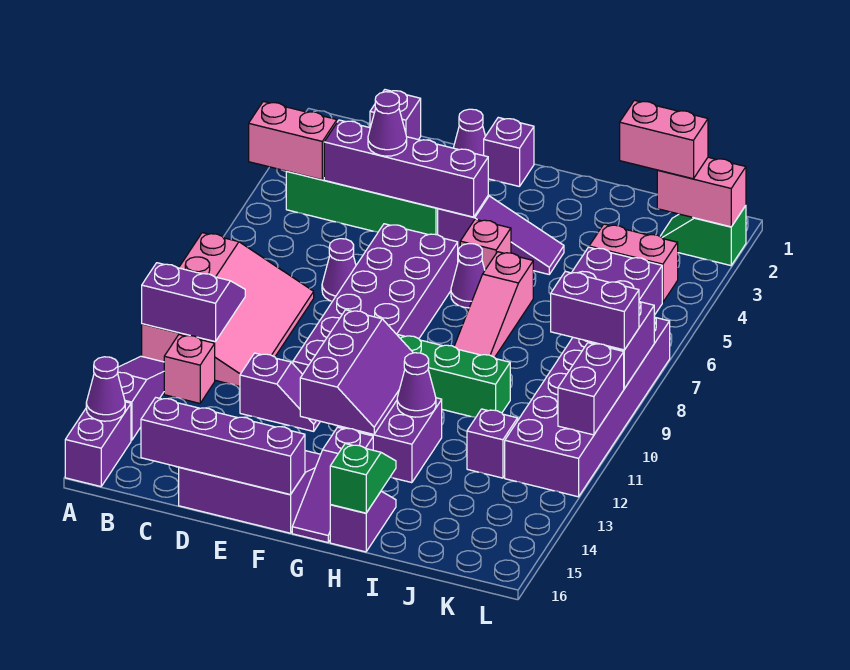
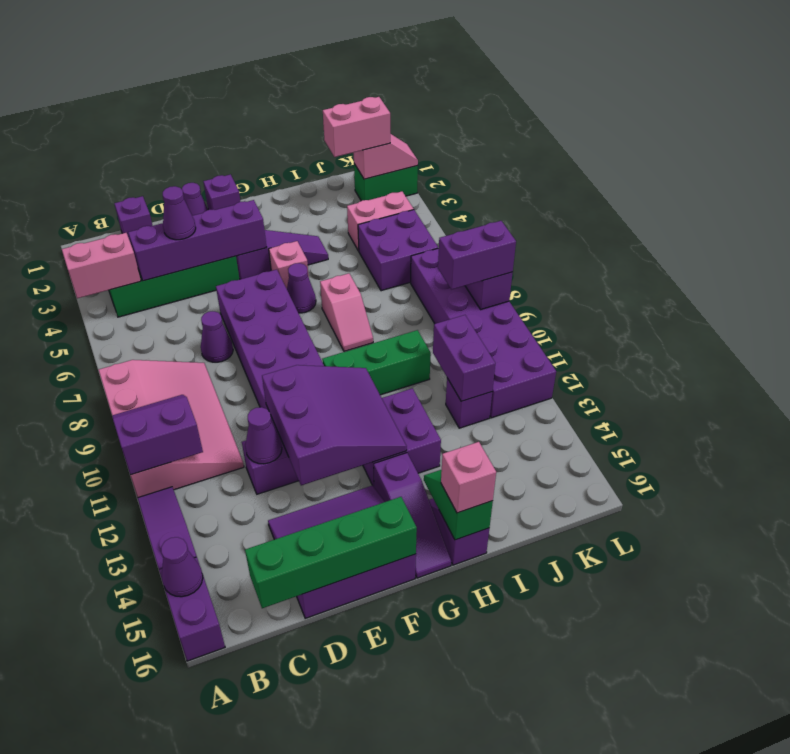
pink 1x1 brick [164,335,215,403] -> pink 1x1 brick moved to [441,442,496,513]
purple 1x4 brick [141,398,305,495] -> green 1x4 brick [245,497,417,608]
purple 2x3 slope [300,310,413,435] -> purple 3x3 slope [262,365,407,485]
pink 1x3 slope [454,252,533,357] -> pink 1x2 slope [320,273,373,351]
purple 1x1 cone [397,353,436,417] -> purple 1x1 cone moved to [245,407,282,464]
green 1x2 slope [660,206,746,266] -> green 1x2 brick [354,164,418,201]
pink 1x2 brick [657,157,746,227] -> pink 1x2 slope [354,134,418,179]
purple 1x2 brick [558,343,624,435] -> purple 1x2 brick moved to [433,315,495,401]

